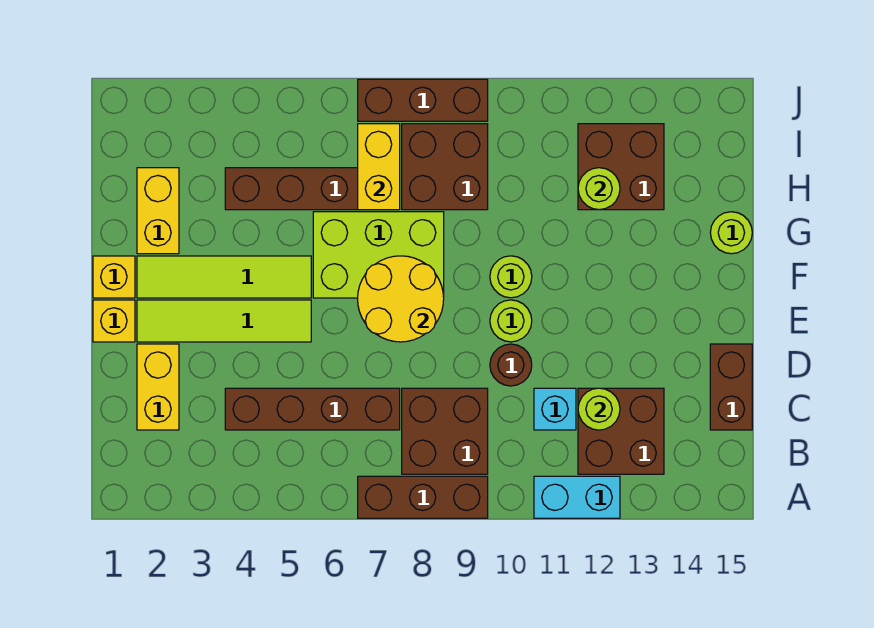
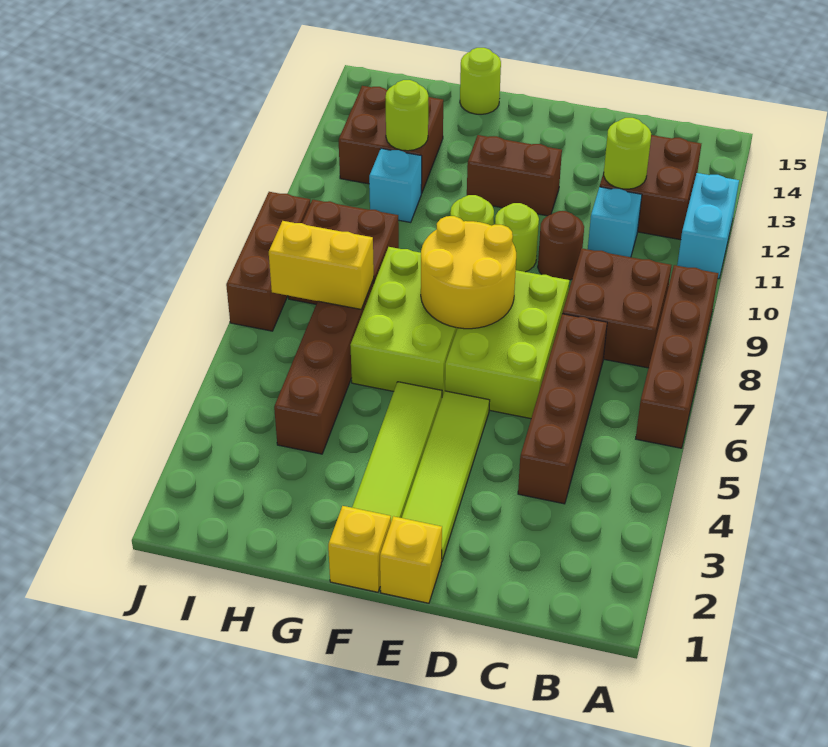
brown 1x3 brick [358,476,488,518] -> brown 1x4 brick [636,265,718,448]
yellow 1x2 brick [137,344,179,430] -> none
brown 1x2 brick [710,344,752,430] -> brown 1x2 brick moved to [467,135,562,216]
none -> lime 2x3 brick [445,270,570,419]
yellow 1x2 brick [137,168,179,254] -> none
none -> cyan 1x1 brick [369,149,422,222]

